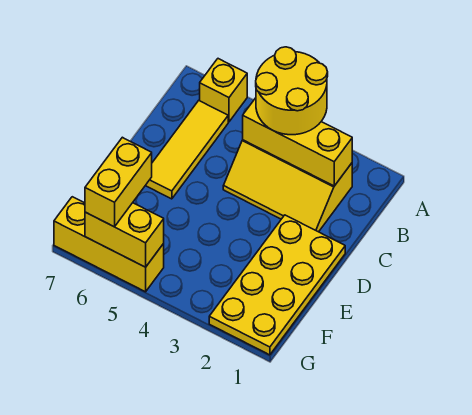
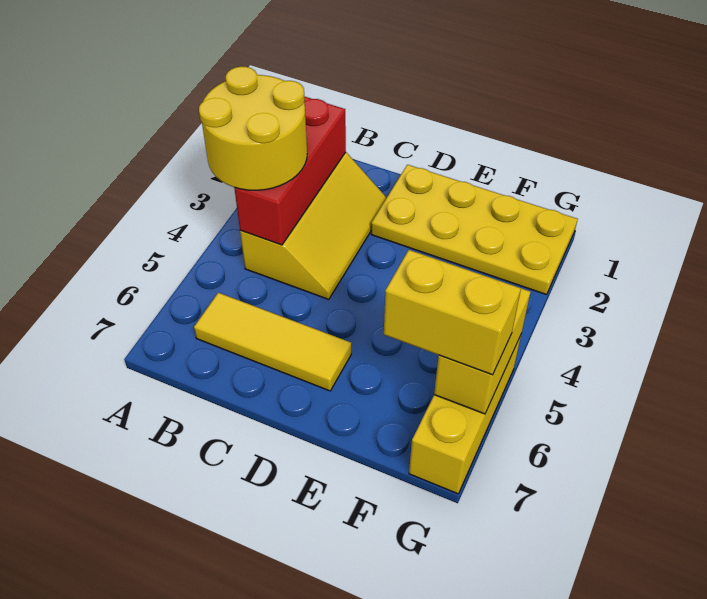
yellow 1x1 brick [200,59,247,122] -> none
yellow 1x3 brick [243,98,352,186] -> red 1x3 brick [234,96,346,245]

